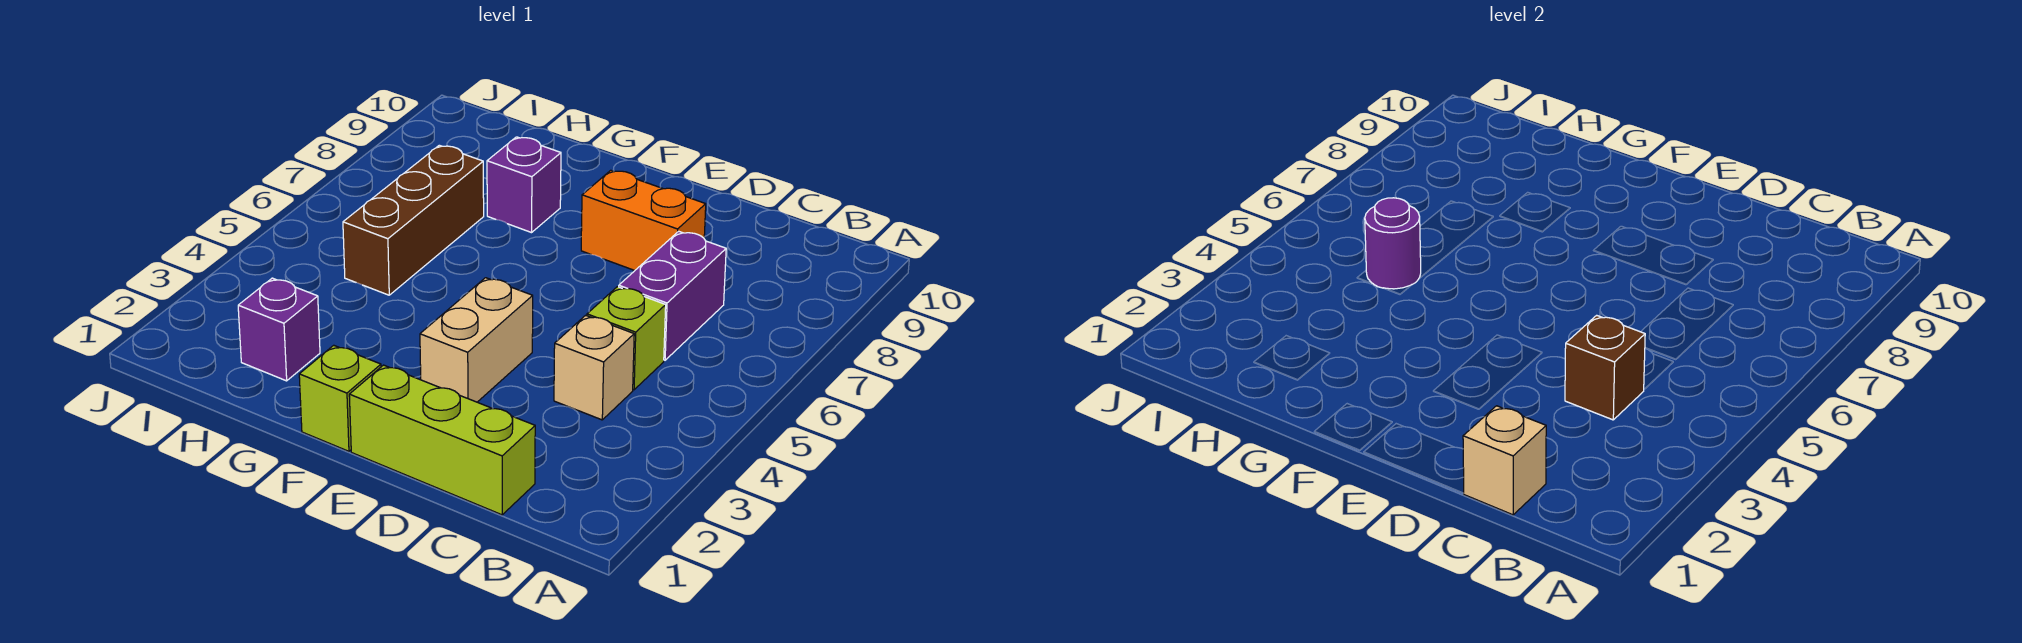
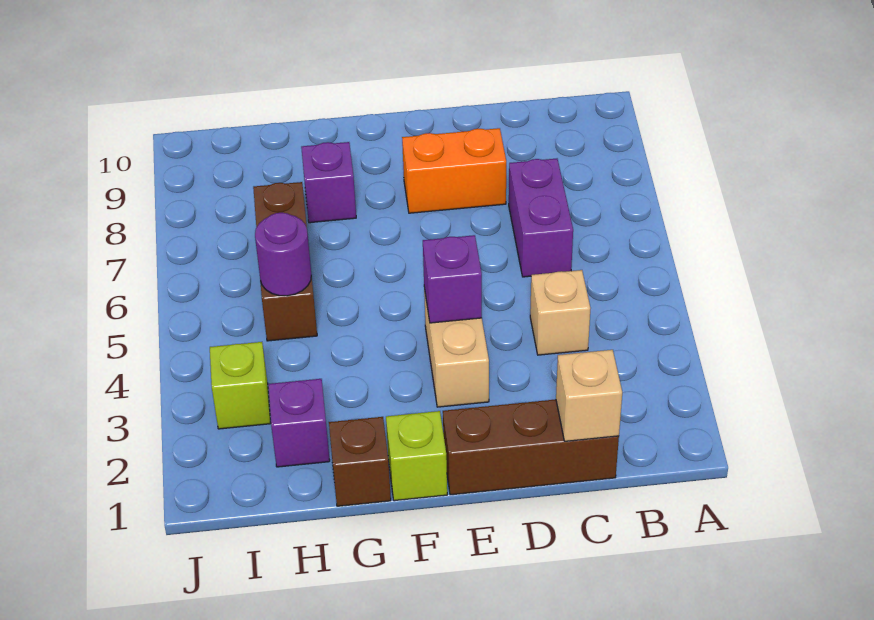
lime 1x3 brick [349,365,535,515] -> brown 1x3 brick [443,399,619,495]
brown 1x1 brick [1565,315,1645,420] -> brown 1x1 brick moved to [329,417,391,506]
lime 1x1 brick [587,287,666,390] -> lime 1x1 brick moved to [210,342,271,429]
none -> purple 1x1 brick [423,235,482,323]

